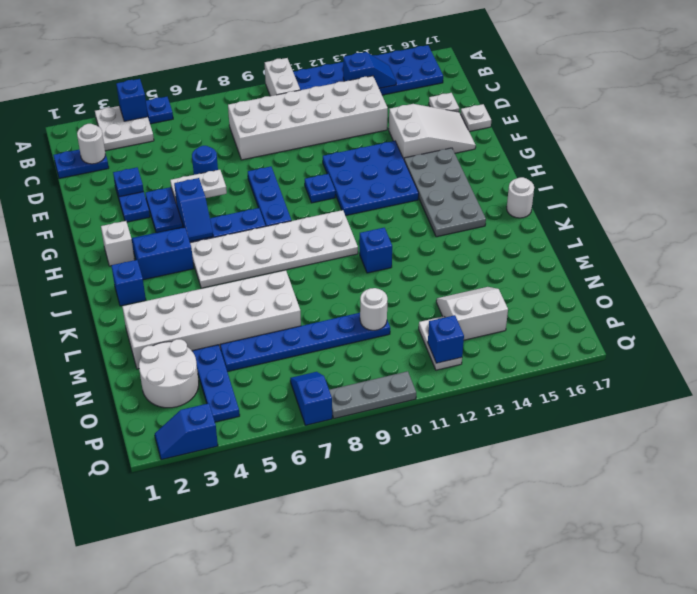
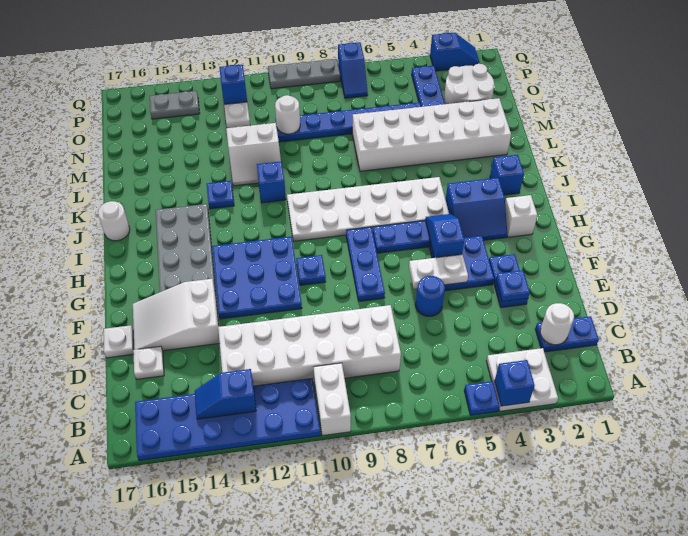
none -> blue 1x1 plate [207,181,234,209]
white 2x2 slope [436,287,508,340] -> white 2x2 slope moved to [226,123,281,186]
none -> grey 1x2 plate [150,91,200,119]

